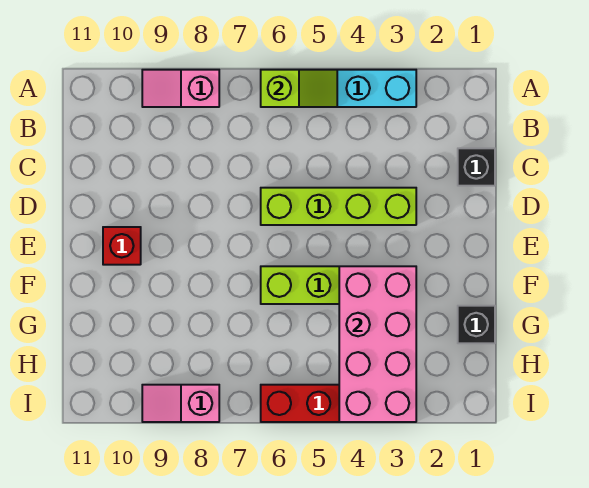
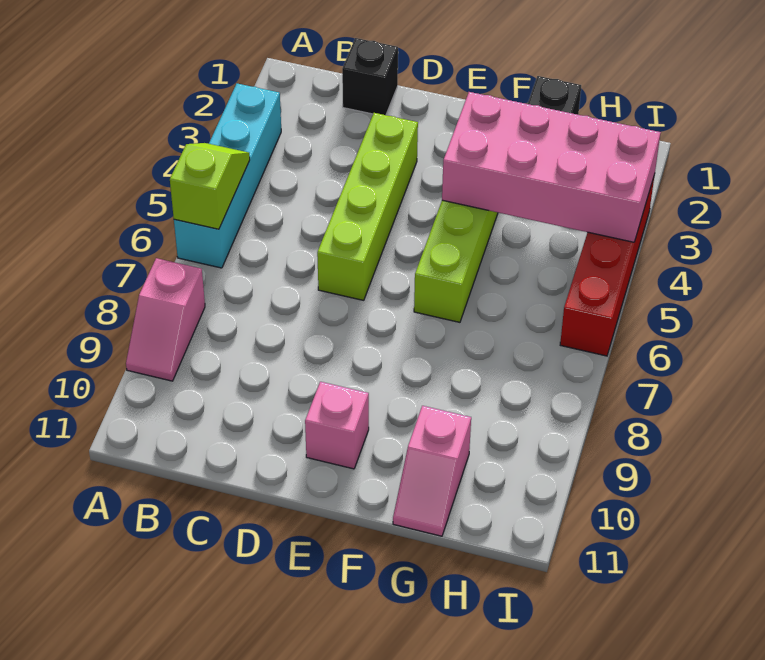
red 1x1 brick [103,227,141,265] -> pink 1x1 brick [305,382,369,469]
pink 1x2 slope [142,385,219,422] -> pink 1x2 slope moved to [393,406,471,536]

